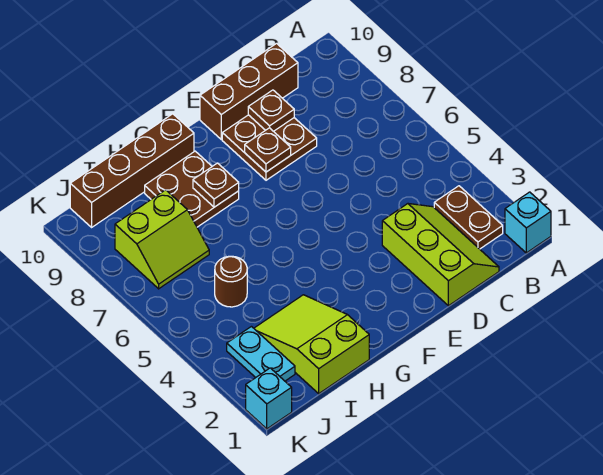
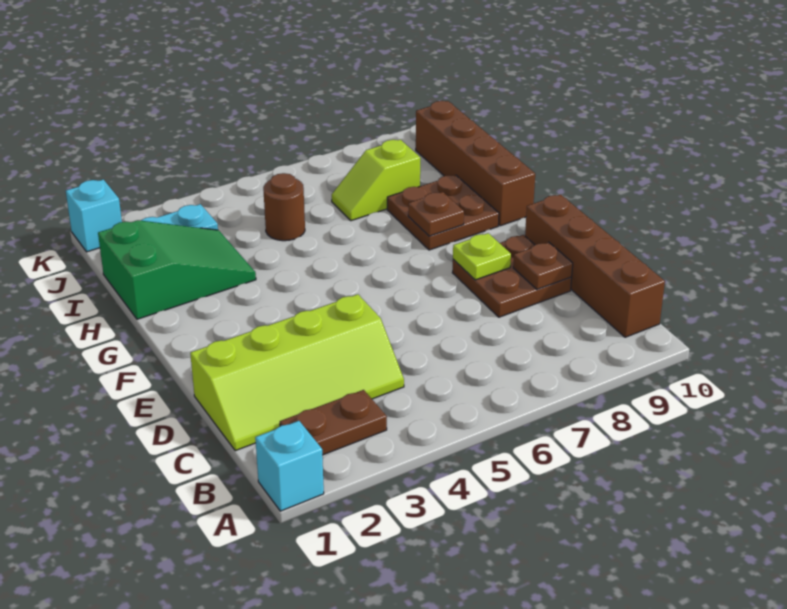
lime 2x3 slope [382,204,499,306] -> lime 2x4 slope [190,294,404,451]
brown 1x3 brick [200,43,298,139] -> brown 1x4 brick [525,195,665,337]
brown 1x1 plate [245,128,291,172] -> lime 1x1 plate [453,233,511,280]
lime 2x3 slope [254,295,369,394] -> green 2x3 slope [98,220,256,319]
lime 2x2 slope [115,190,209,289] -> lime 1x2 slope [332,140,420,221]

